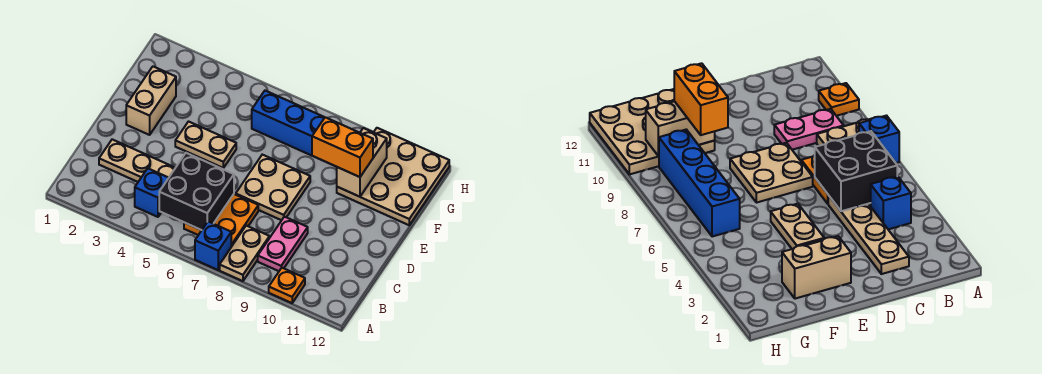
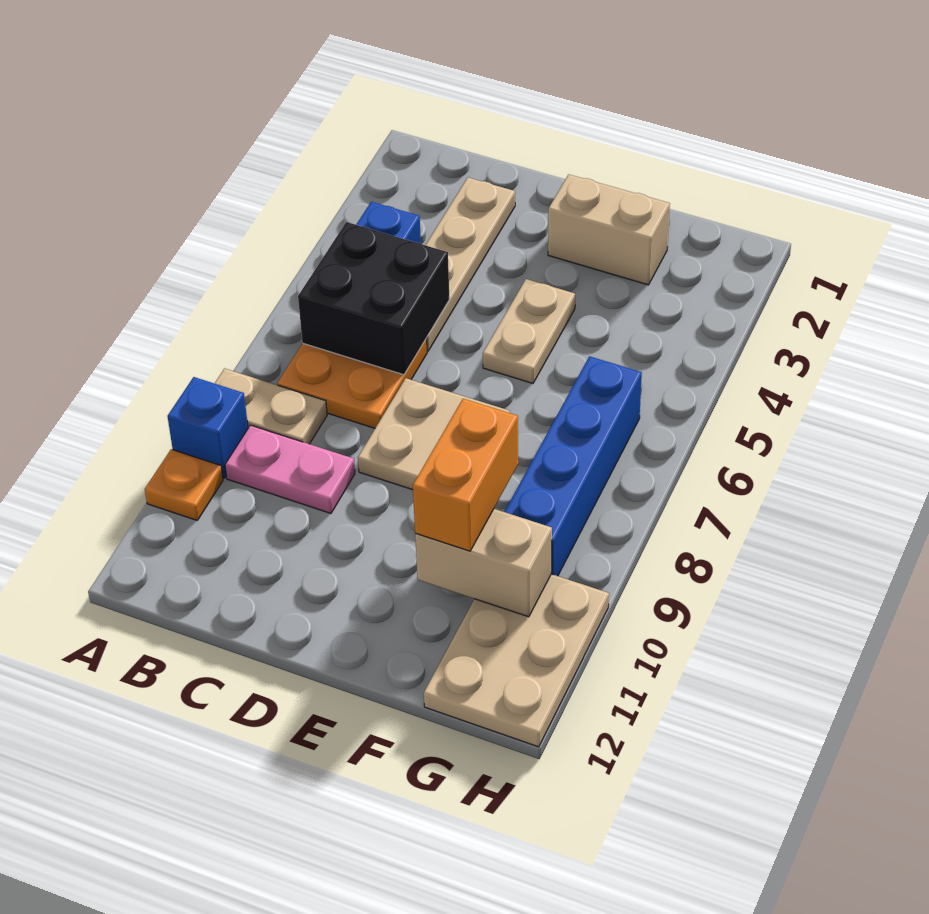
blue 1x1 brick [195,222,231,270] -> blue 1x1 brick moved to [168,377,248,478]
tan 3x3 plate [337,128,449,225] -> tan 2x3 plate [424,574,609,747]

